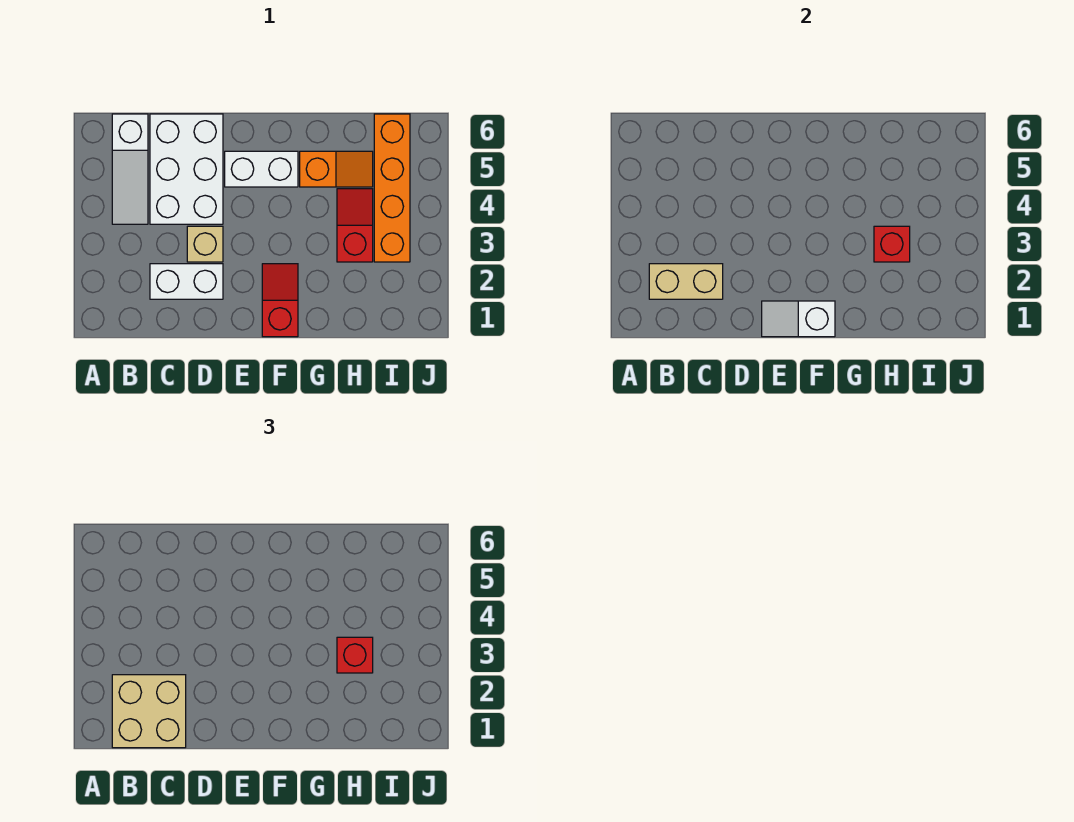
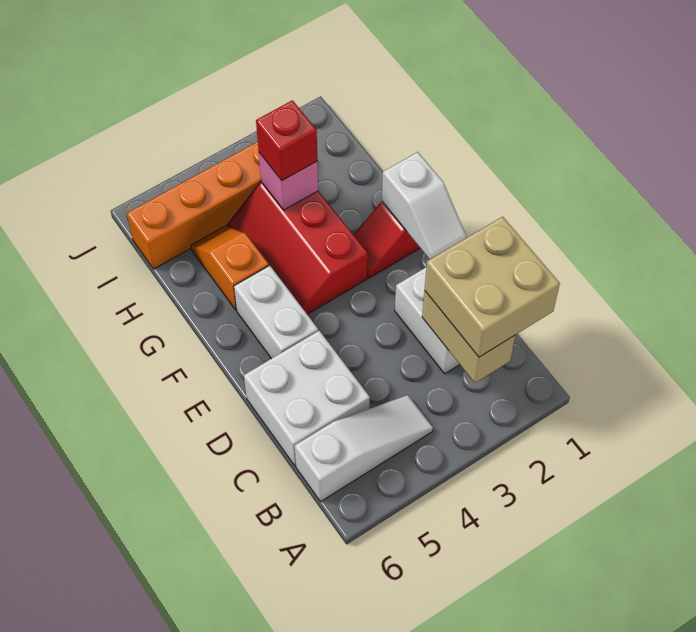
white 2x3 brick [150,114,223,224] -> white 2x2 brick [244,331,370,466]
tan 1x1 brick [187,226,223,262] -> none
red 1x2 slope [337,189,373,262] -> red 2x3 slope [227,182,368,314]
red 1x1 brick [874,226,910,262] -> pink 1x1 brick [259,153,318,210]

